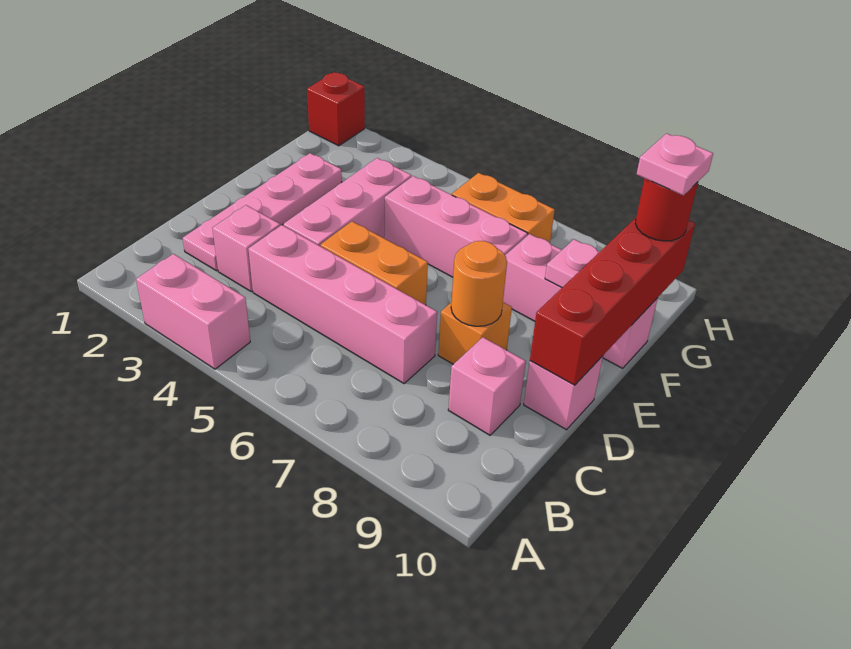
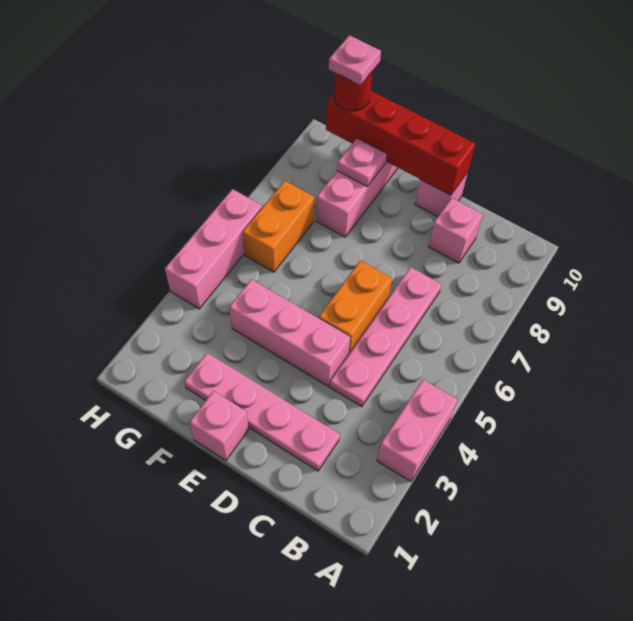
pink 1x1 brick [213,205,280,291] -> pink 1x1 brick moved to [190,391,249,460]
pink 1x4 brick [248,225,437,383] -> pink 1x4 plate [330,267,442,407]
orange 1x1 brick [438,302,512,364] -> none
orange 1x1 round brick [451,241,507,326] -> none
pink 1x3 brick [384,176,528,277] -> pink 1x3 brick moved to [165,189,262,309]
red 1x1 brick [307,72,365,146] -> none

